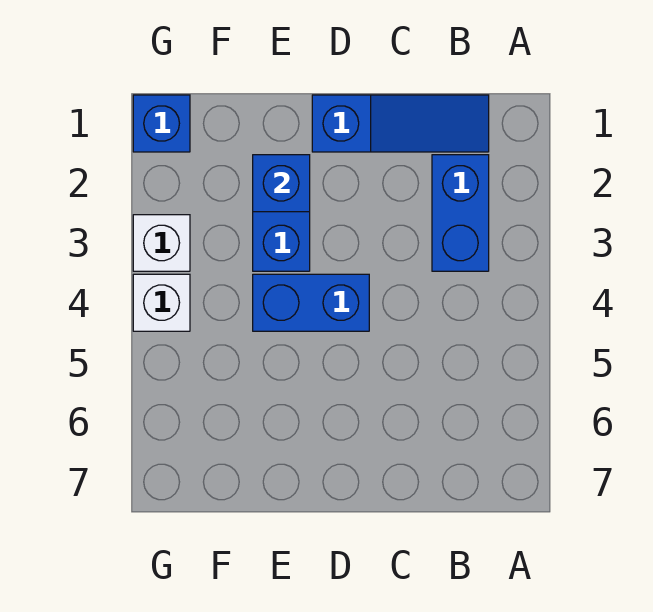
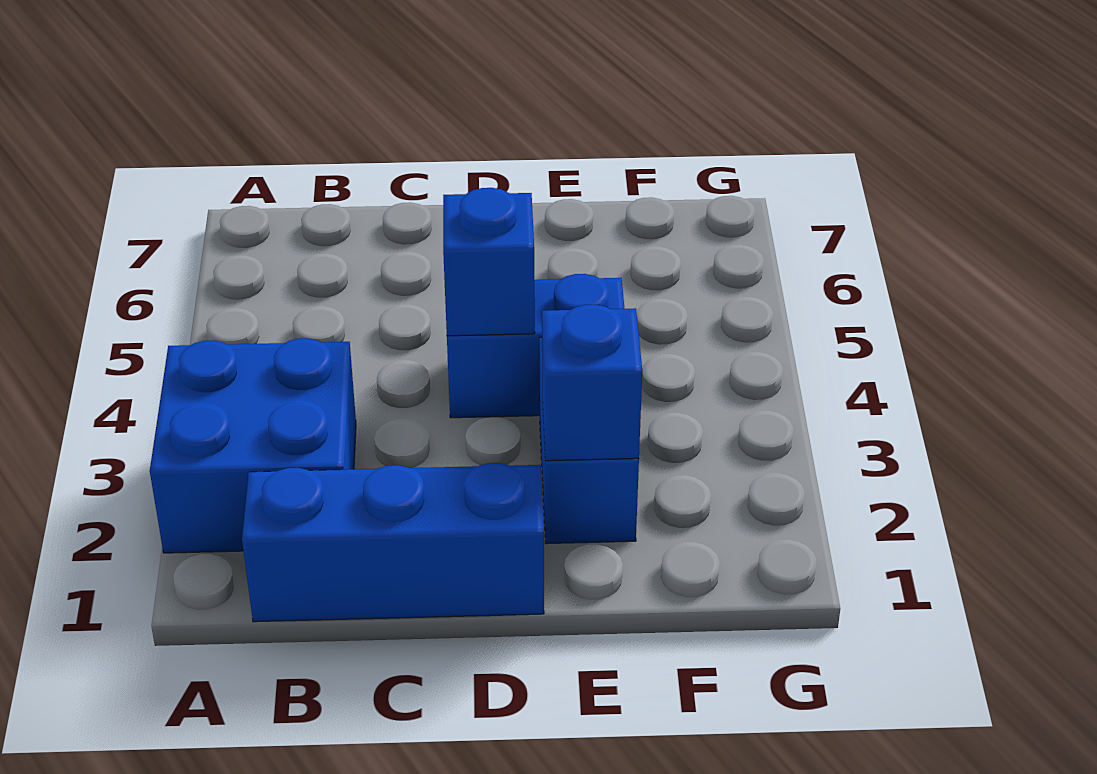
blue 1x3 slope [312,95,489,152] -> blue 1x3 brick [242,463,544,622]
blue 1x2 brick [432,155,489,271] -> blue 2x2 brick [150,338,356,553]
blue 1x1 brick [133,95,190,152] -> blue 1x1 brick moved to [443,188,535,336]
white 1x1 brick [133,215,190,271] -> none
white 1x1 brick [133,274,190,331] -> none

